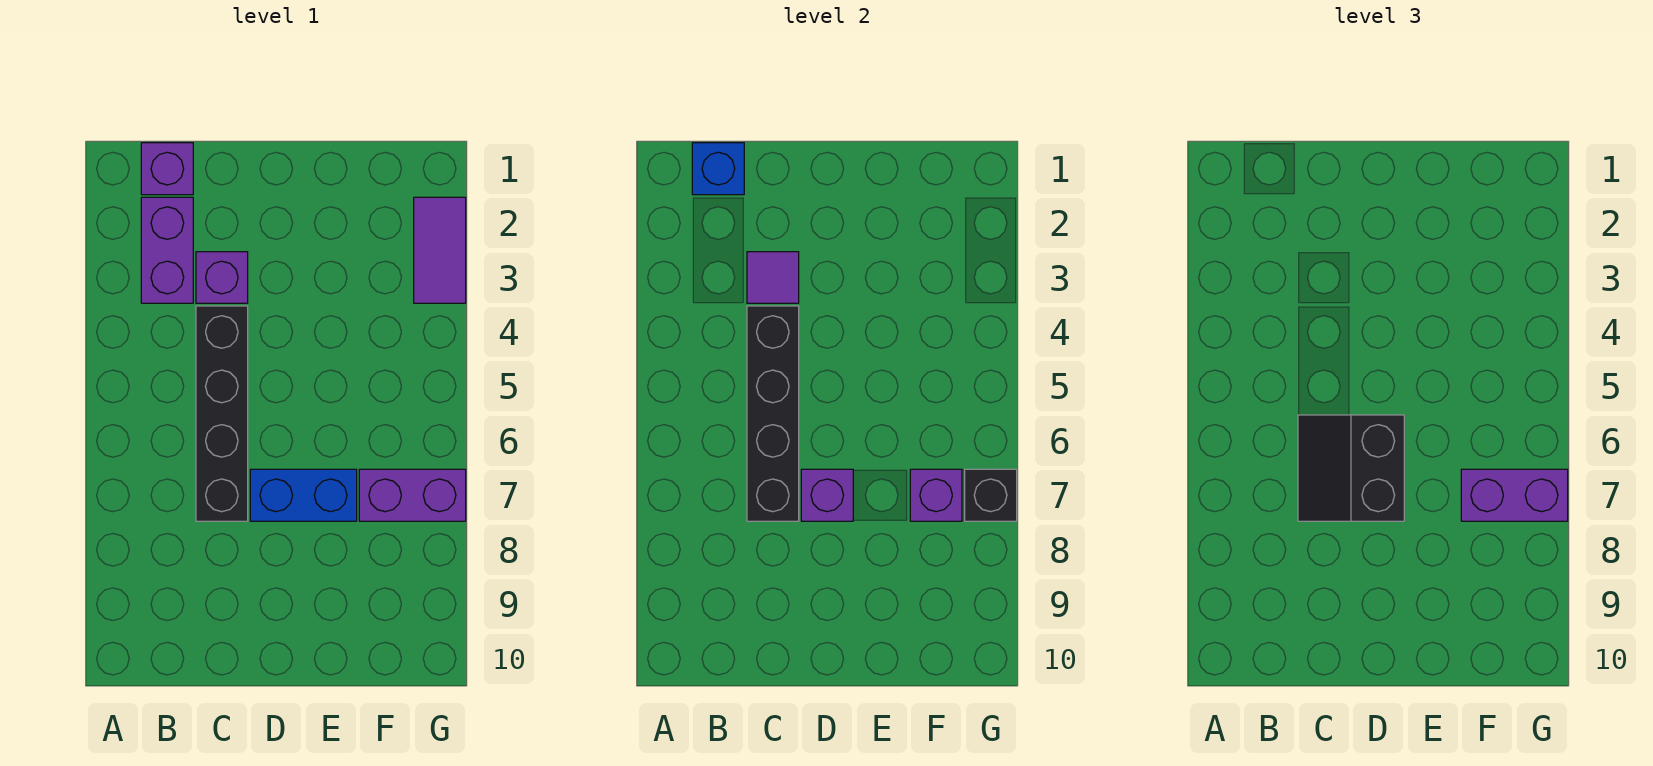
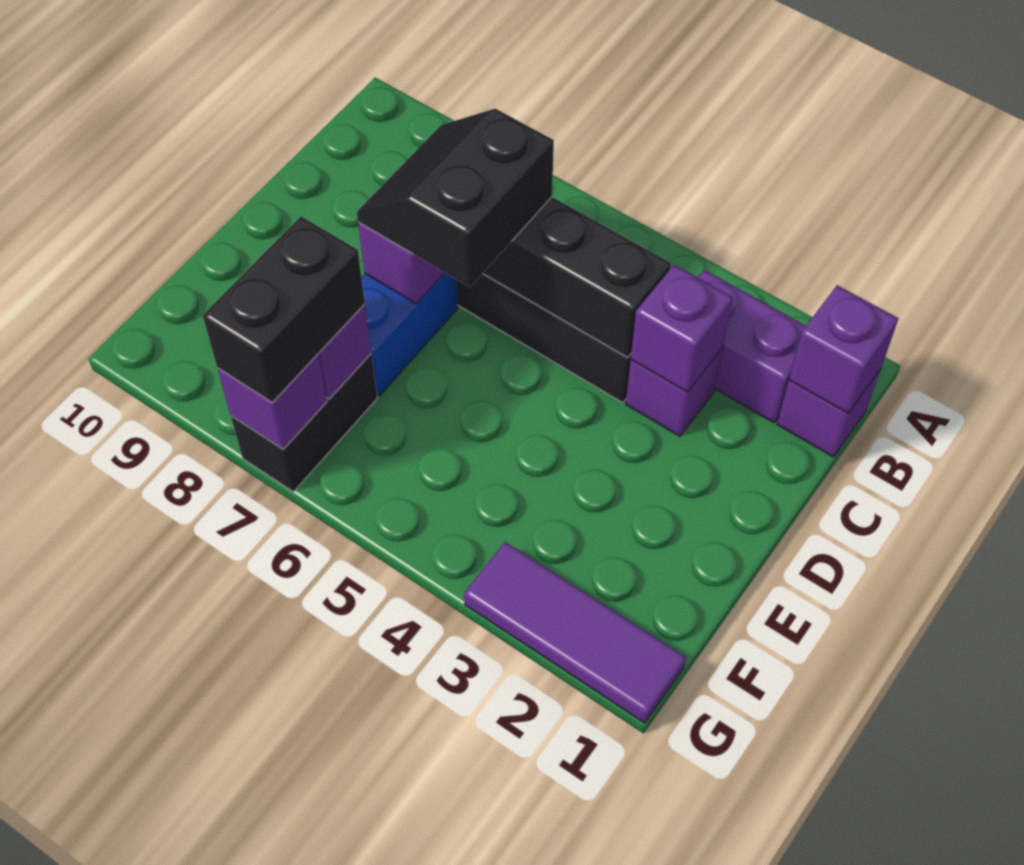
blue 1x1 brick [692,143,744,195] -> purple 1x1 brick [789,285,899,413]
purple 1x1 tile [747,252,799,303] -> purple 1x1 brick [631,265,733,392]
black 2x2 slope [1298,415,1404,521] -> black 2x2 slope turned to [357,109,554,287]
purple 1x2 brick [359,469,466,521] -> black 1x2 brick [231,354,377,492]
purple 1x2 brick [1461,469,1568,521] -> black 1x2 brick [203,216,365,403]
purple 1x2 tile [414,197,466,303] -> purple 1x3 tile [464,542,686,723]
black 1x1 brick [965,469,1017,521] -> purple 1x1 brick [217,354,327,449]

